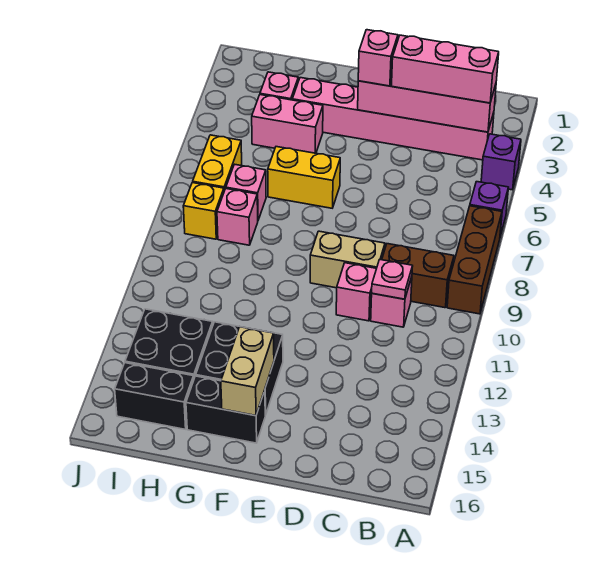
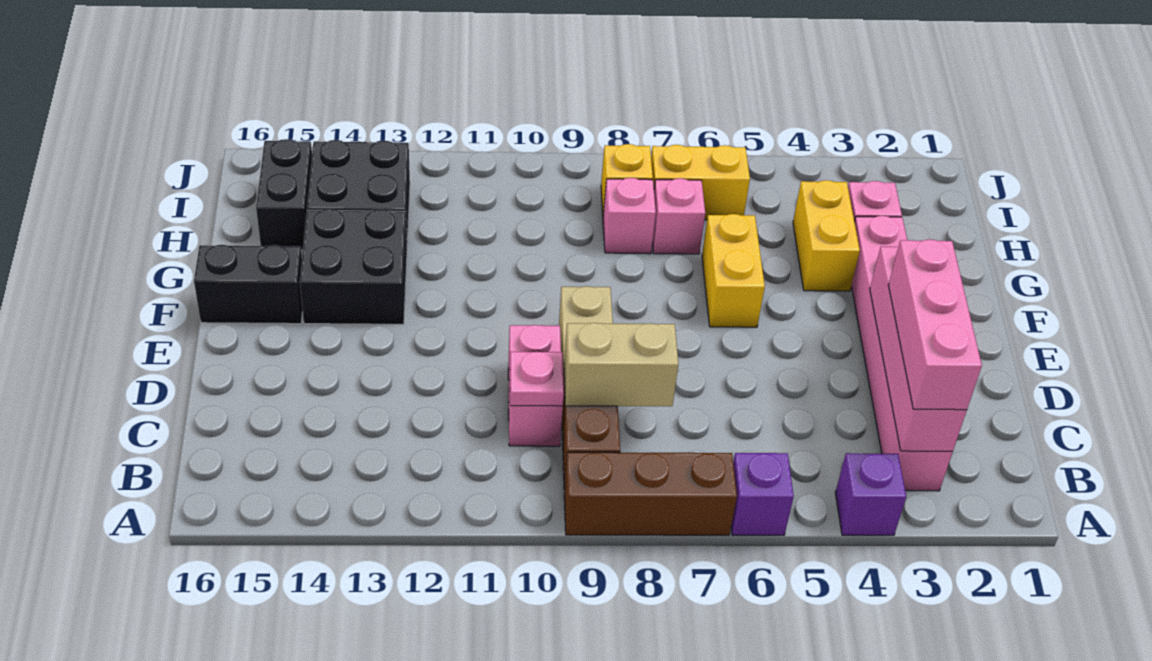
pink 1x1 brick [358,30,398,86] -> none
tan 1x2 brick [221,327,274,416] -> tan 1x2 brick moved to [564,323,678,406]
black 1x2 brick [186,376,265,443] -> black 1x2 brick turned to [194,245,303,324]
pink 1x2 brick [252,95,323,153] -> yellow 1x2 brick [793,180,860,291]

